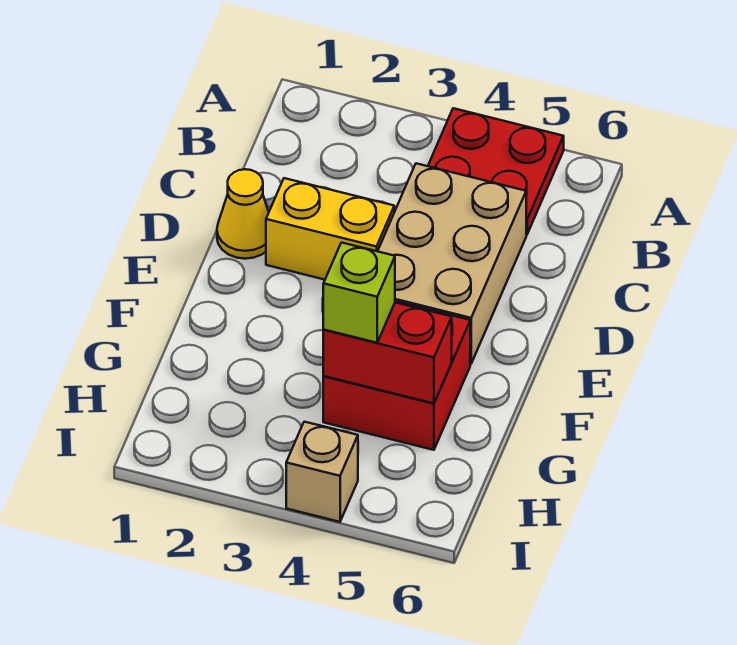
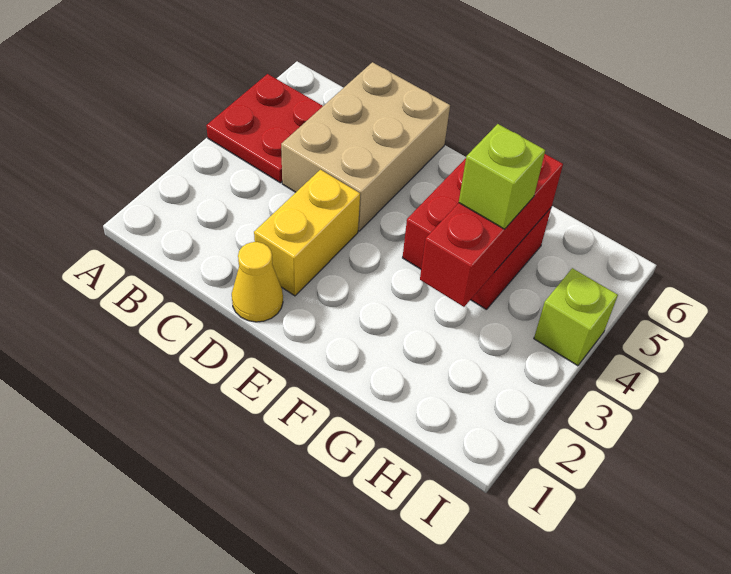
tan 2x3 brick [378,163,526,364] -> tan 2x3 brick turned to [281,62,450,231]
red 1x2 brick [323,302,452,403] -> red 1x3 brick [420,154,563,307]
tan 1x1 brick [286,422,358,522] -> lime 1x1 brick [534,268,618,366]

